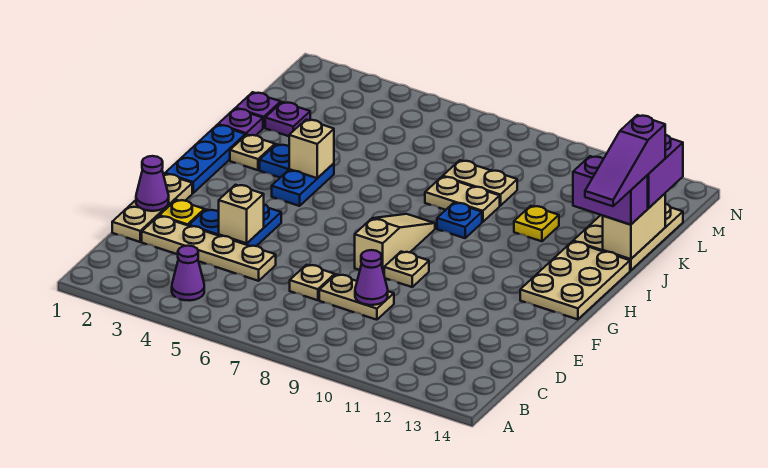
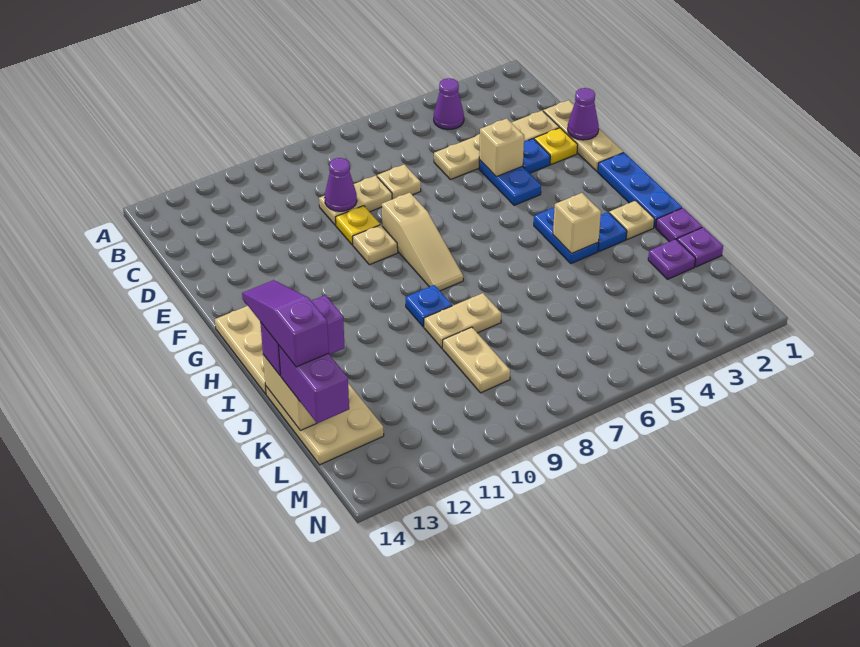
yellow 1x1 plate [514,206,559,241] -> yellow 1x1 plate moved to [336,206,380,245]
tan 1x2 plate [443,160,517,206] -> tan 1x2 plate turned to [443,327,510,393]

